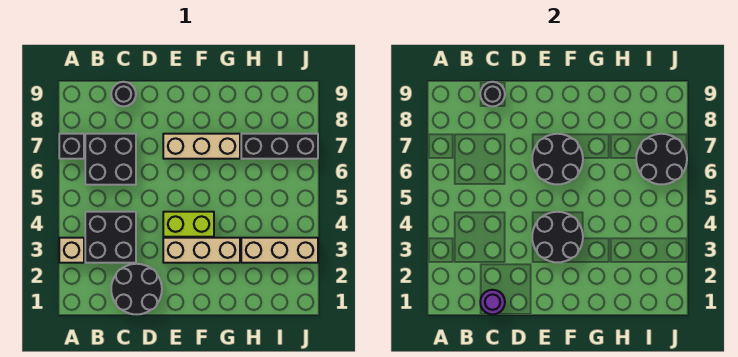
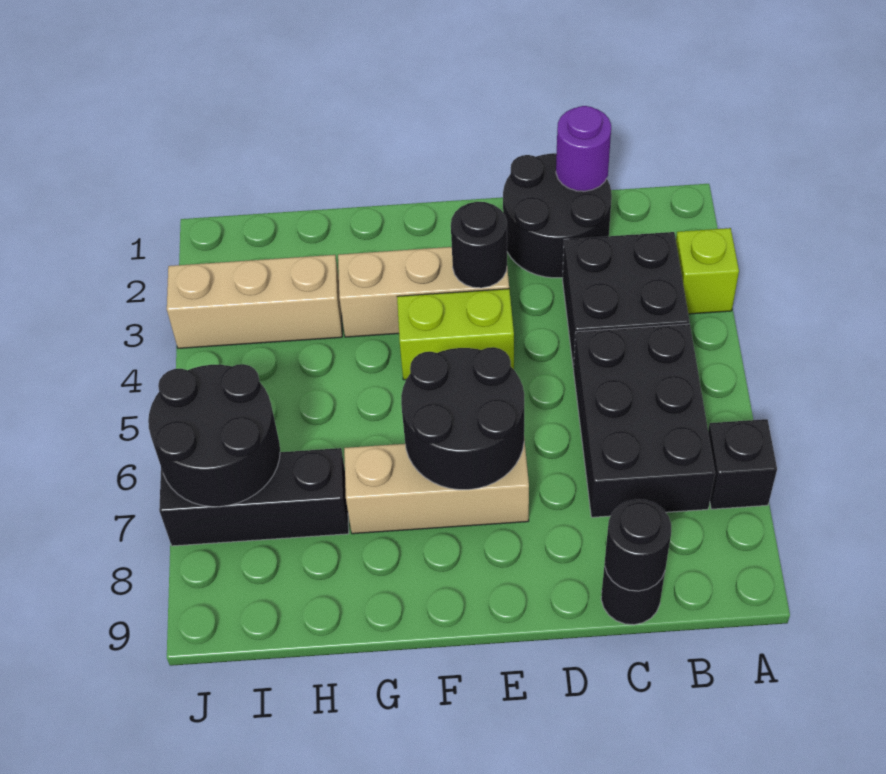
tan 1x1 brick [59,238,84,263] -> lime 1x1 brick [676,228,739,314]
black 2x2 brick [85,134,136,185] -> black 2x3 brick [574,324,715,517]
black 2x2 round brick [532,212,583,262] -> black 1x1 round brick [451,202,507,288]

